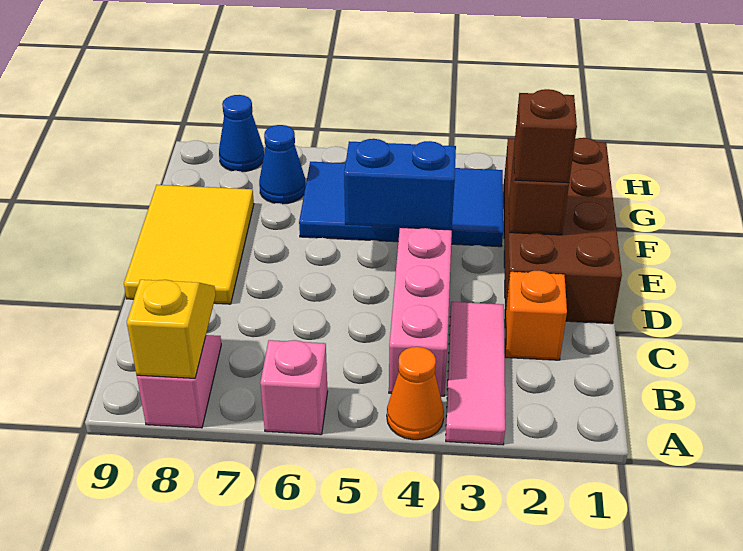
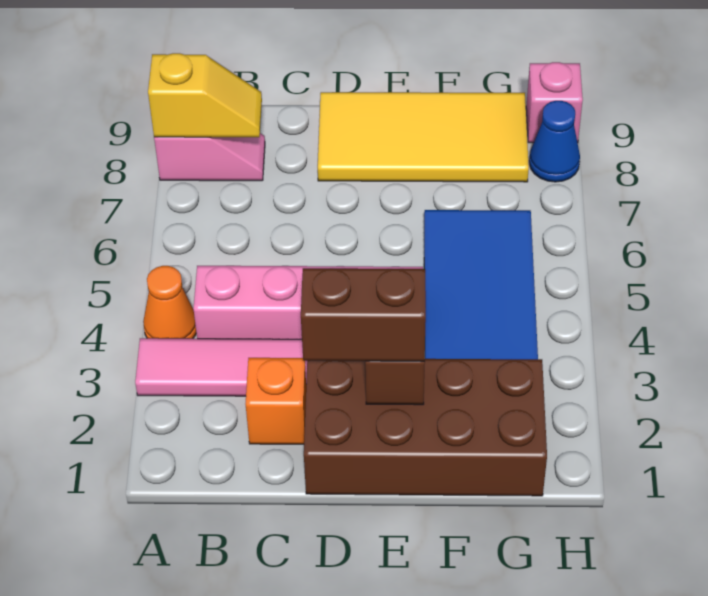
pink 1x1 brick [260,340,328,435] -> pink 1x1 brick moved to [526,62,583,143]
yellow 2x3 tile [124,185,254,304] -> yellow 2x4 tile [318,92,529,182]
brown 1x1 brick [514,89,577,183] -> brown 1x2 brick [301,268,426,361]
blue 1x2 brick [344,139,456,230] -> none
blue 1x1 cone [259,125,306,204] -> none

